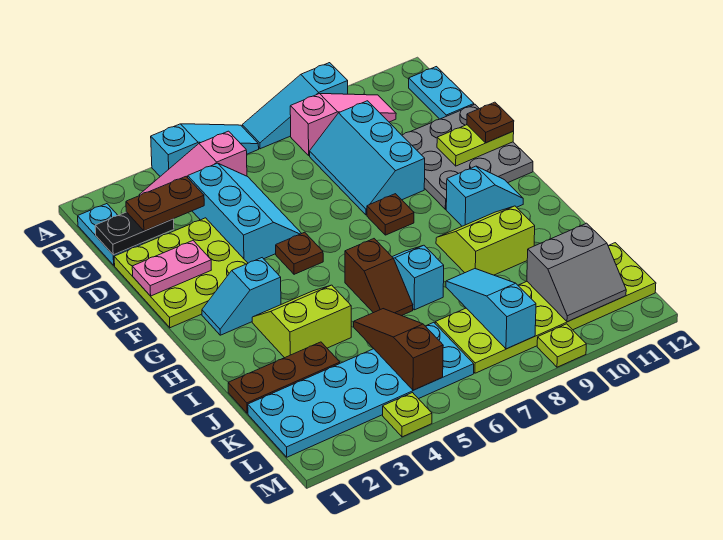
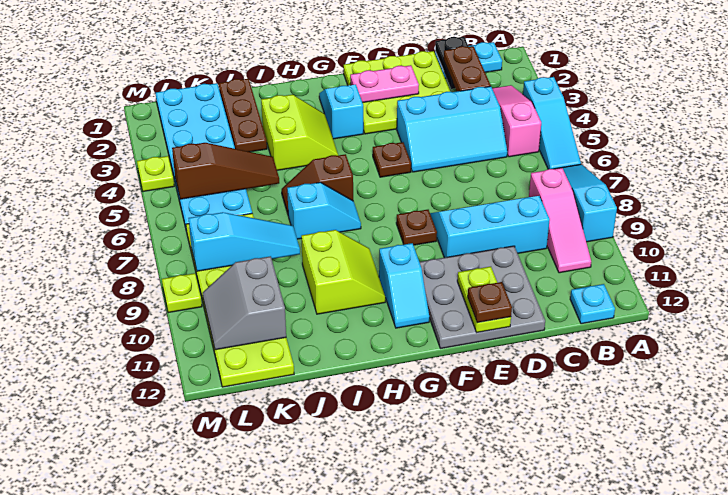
cyan 1x2 plate [409,67,474,119] -> cyan 1x1 plate [570,284,615,324]
pink 1x2 plate [132,241,211,296] -> pink 1x2 plate turned to [350,65,419,103]

